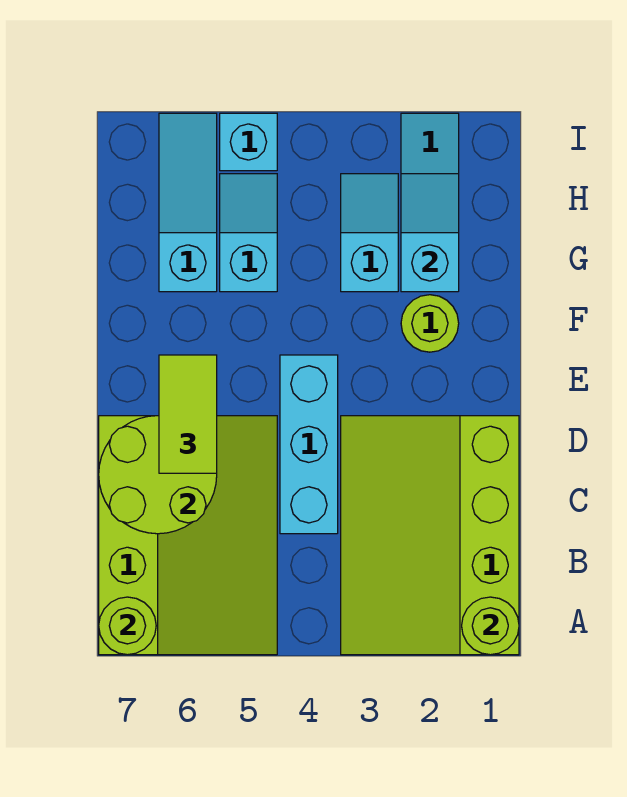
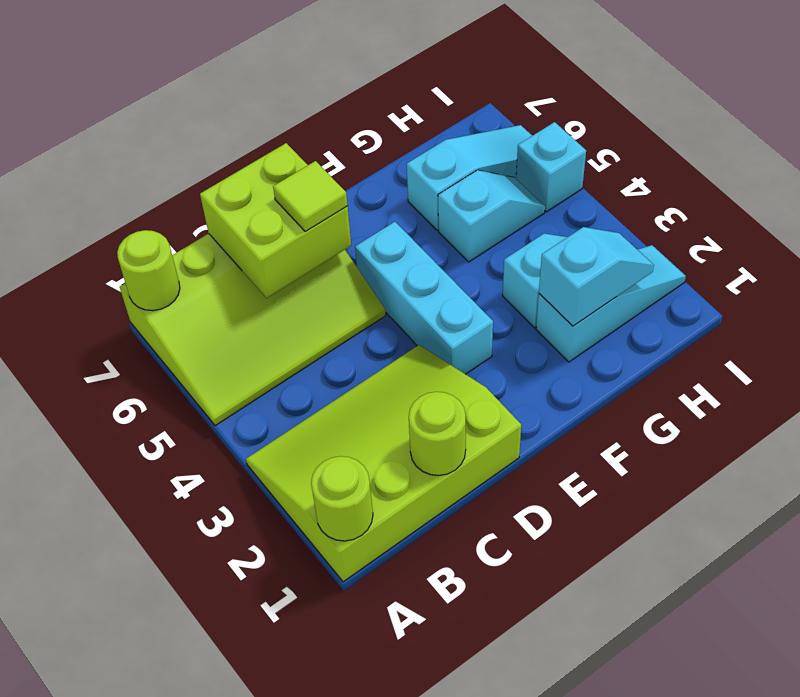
cyan 1x3 brick [280,355,338,534] -> cyan 1x3 brick turned to [355,222,493,374]
lime 2x2 round brick [99,416,217,534] -> lime 2x2 brick [200,143,351,298]
lime 1x2 tile [159,355,217,473] -> lime 1x1 tile [273,161,348,232]
lime 1x1 round brick [401,295,459,352] -> lime 1x1 round brick moved to [409,392,466,475]

